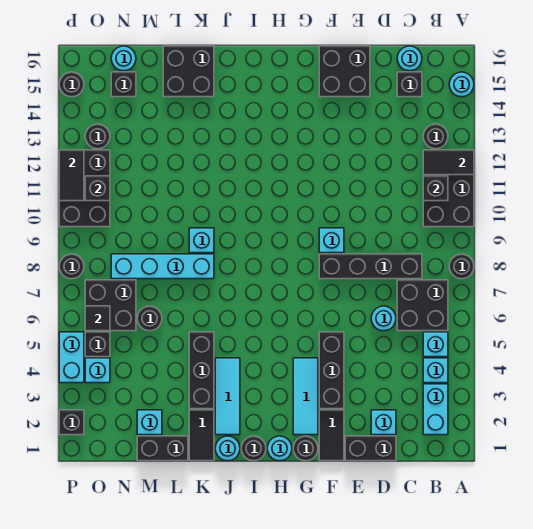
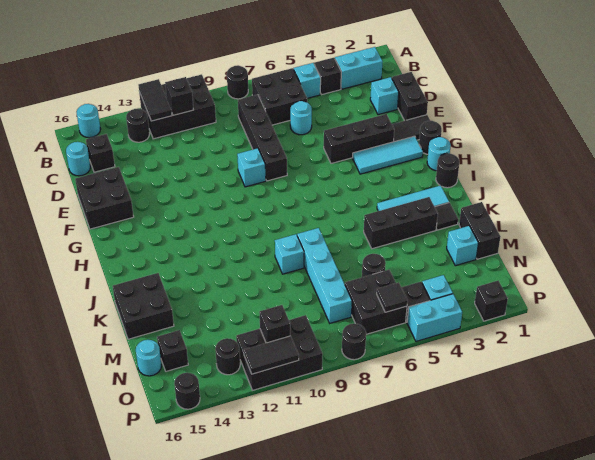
cyan 1x1 brick [423,358,448,383] -> black 1x1 brick [314,58,341,95]
cyan 1x1 round brick [215,436,240,461] -> none
black 1x2 tile [189,410,214,461] -> black 1x1 tile [435,202,458,230]

